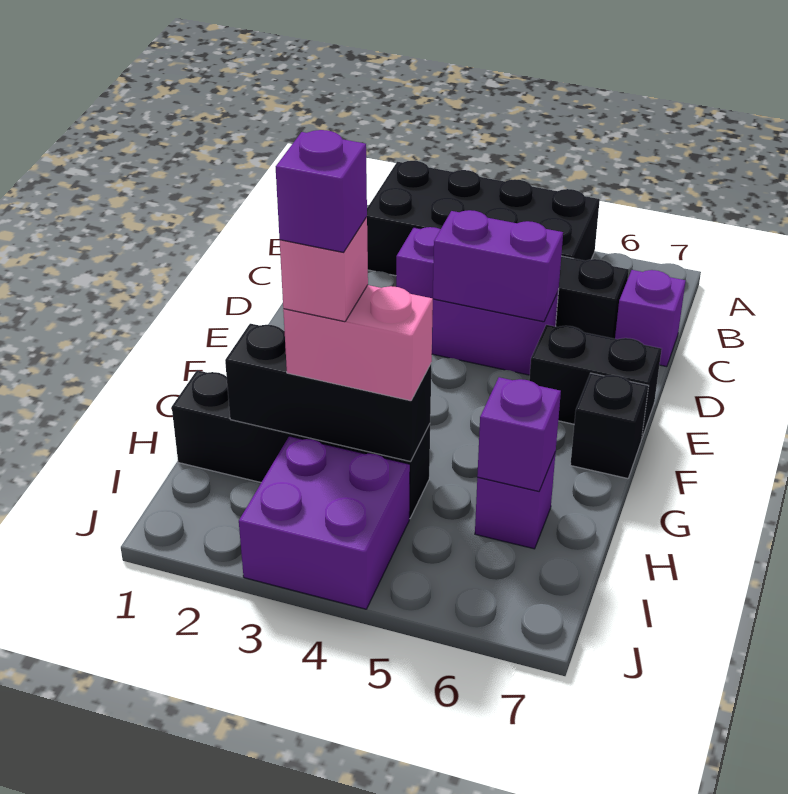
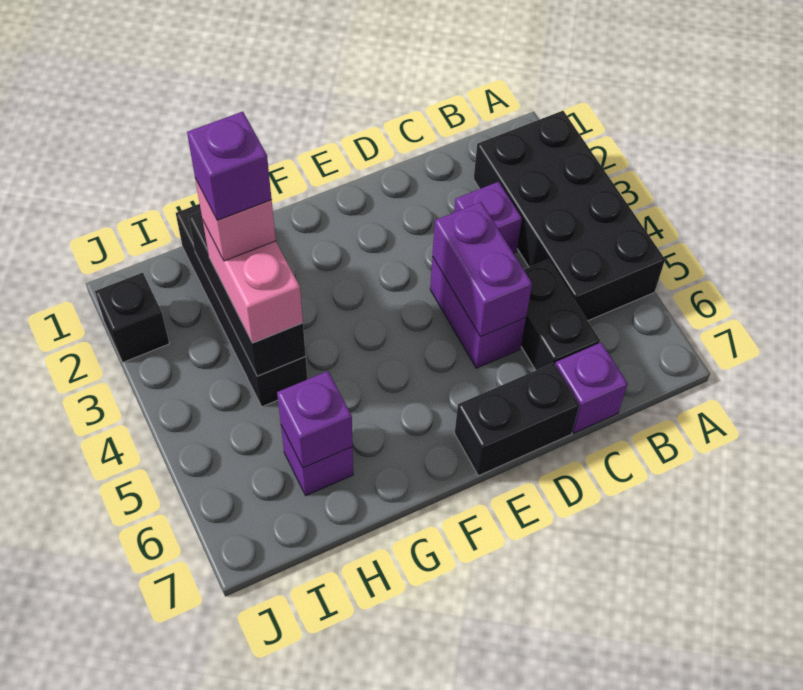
black 1x2 brick [529,325,662,437] -> black 1x2 brick turned to [455,363,579,476]
black 1x1 brick [570,373,648,479] -> black 1x1 brick moved to [95,273,169,362]
purple 2x2 brick [239,436,410,609] -> none

